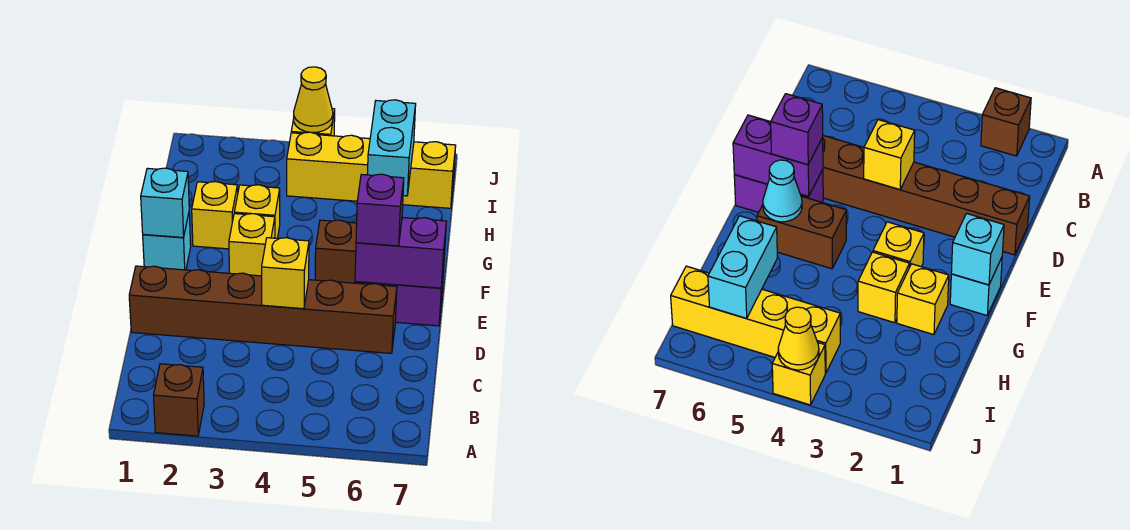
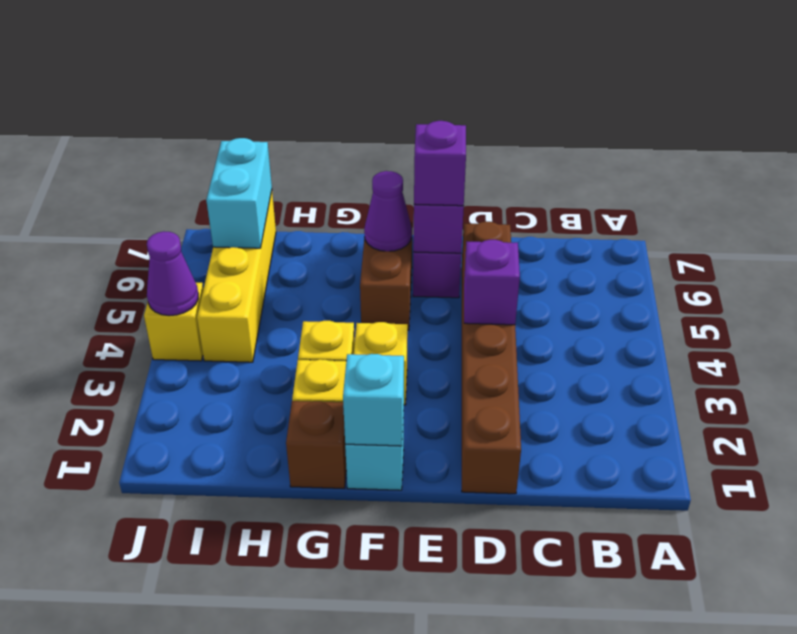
brown 1x1 brick [153,364,204,436] -> brown 1x1 brick moved to [286,401,346,488]
yellow 1x1 brick [262,238,309,309] -> purple 1x1 brick [464,240,520,325]
cyan 1x1 cone [763,160,802,222] -> purple 1x1 cone [364,171,412,251]
cyan 1x2 brick [367,100,416,196] -> cyan 1x2 brick turned to [206,138,272,248]
yellow 1x1 cone [294,67,333,133] -> purple 1x1 cone [147,231,198,316]

